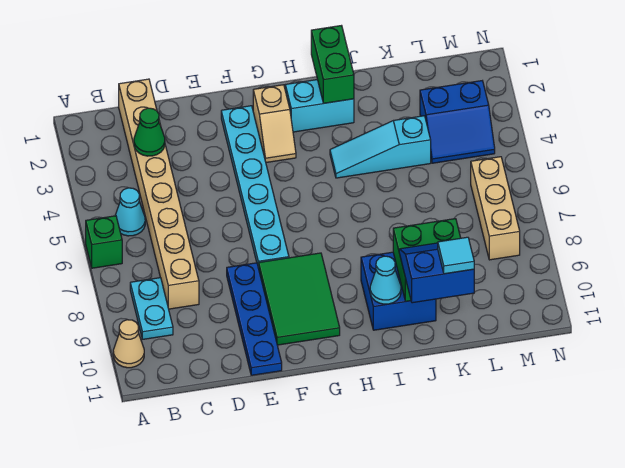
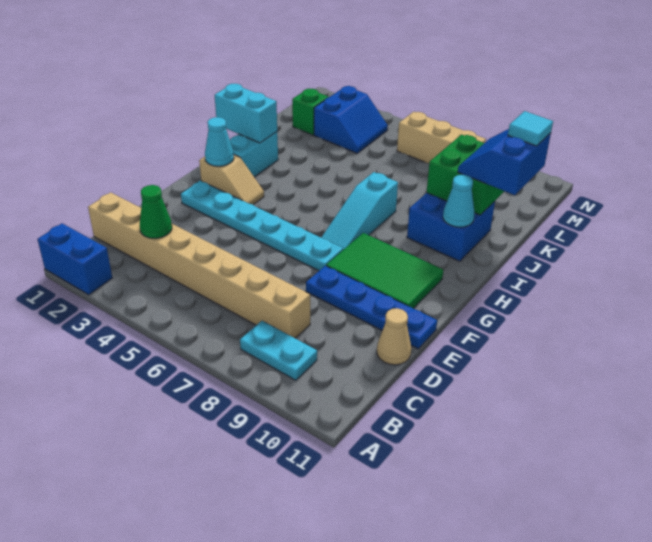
none -> blue 1x2 brick [37,223,112,295]
green 1x1 brick [86,216,122,268] -> green 1x1 brick moved to [292,89,329,135]
tan 1x1 cone [113,320,144,368] -> tan 1x1 cone moved to [377,308,411,365]
cyan 1x1 cone [115,188,145,236] -> cyan 1x1 cone moved to [205,117,234,166]
green 1x2 brick [311,26,354,103] -> cyan 1x2 brick [215,84,277,143]
cyan 1x3 slope [330,116,431,178] -> cyan 1x3 slope moved to [321,172,398,250]

